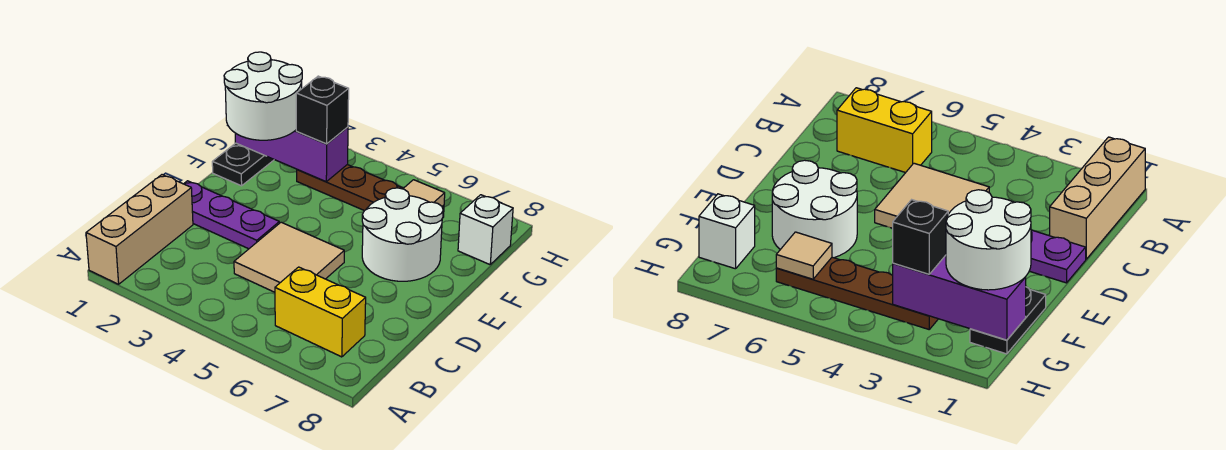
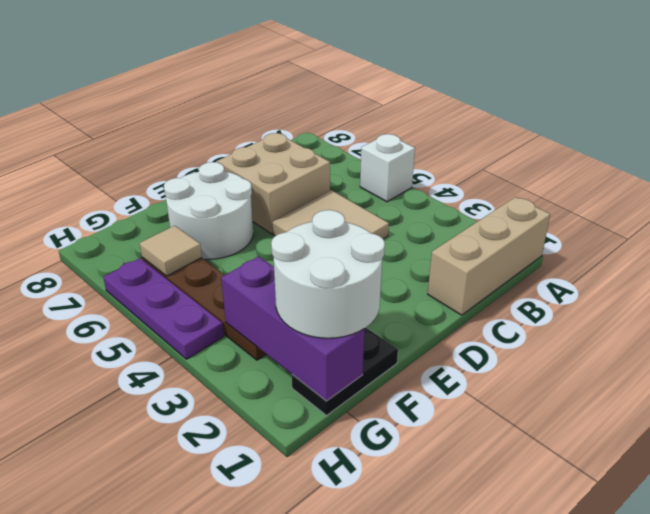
yellow 1x2 brick [275,267,366,357] -> none
none -> tan 2x2 brick [217,133,330,234]
purple 1x3 plate [184,181,279,249] -> purple 1x3 plate moved to [103,258,224,359]
black 1x1 brick [296,76,349,144] -> none
white 1x1 brick [458,195,513,265] -> white 1x1 brick moved to [360,134,415,202]

